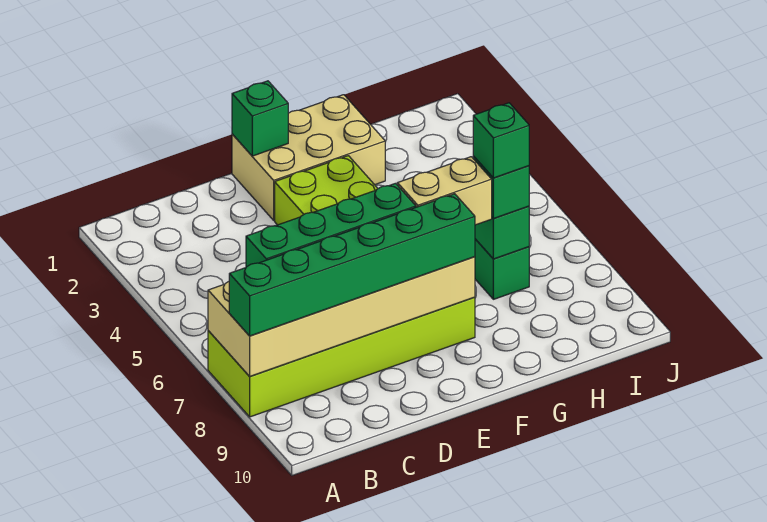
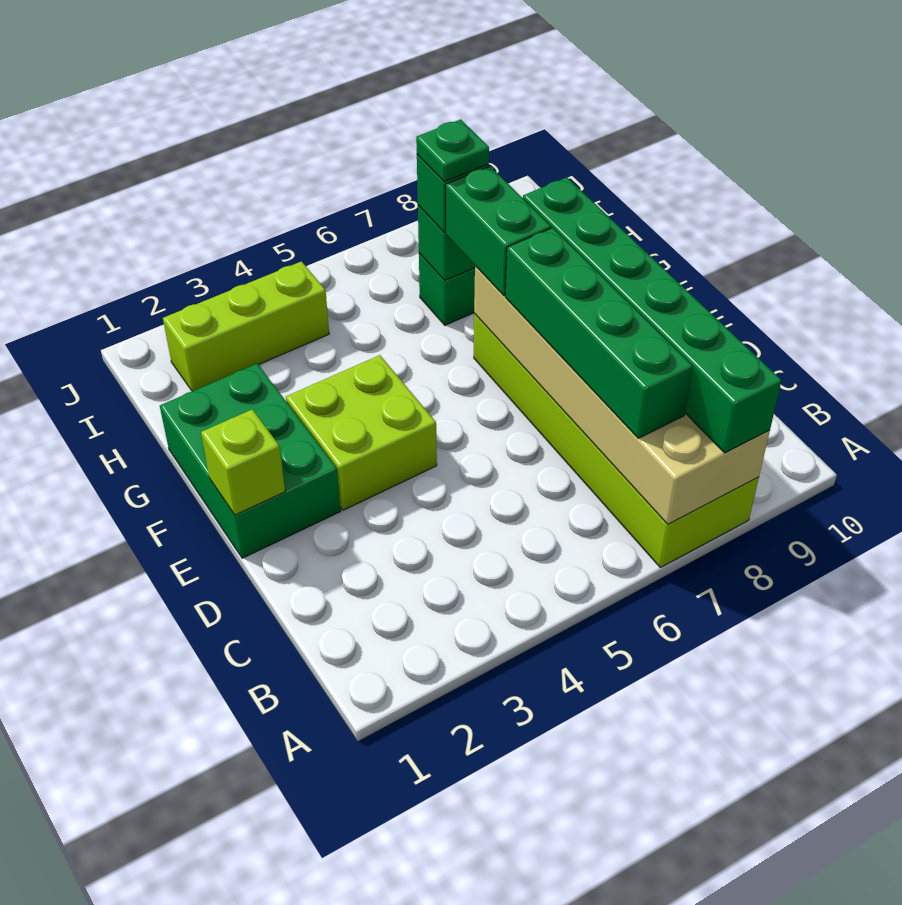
tan 2x3 brick [232,95,385,220] -> green 2x3 brick [160,364,341,558]
green 1x1 brick [232,81,288,156] -> lime 1x1 brick [201,409,285,515]
tan 1x2 brick [397,157,492,225] -> green 1x2 brick [446,166,551,296]
green 1x1 brick [473,103,529,178] -> green 1x1 plate [416,119,489,182]
none -> lime 1x3 brick [163,261,329,391]

